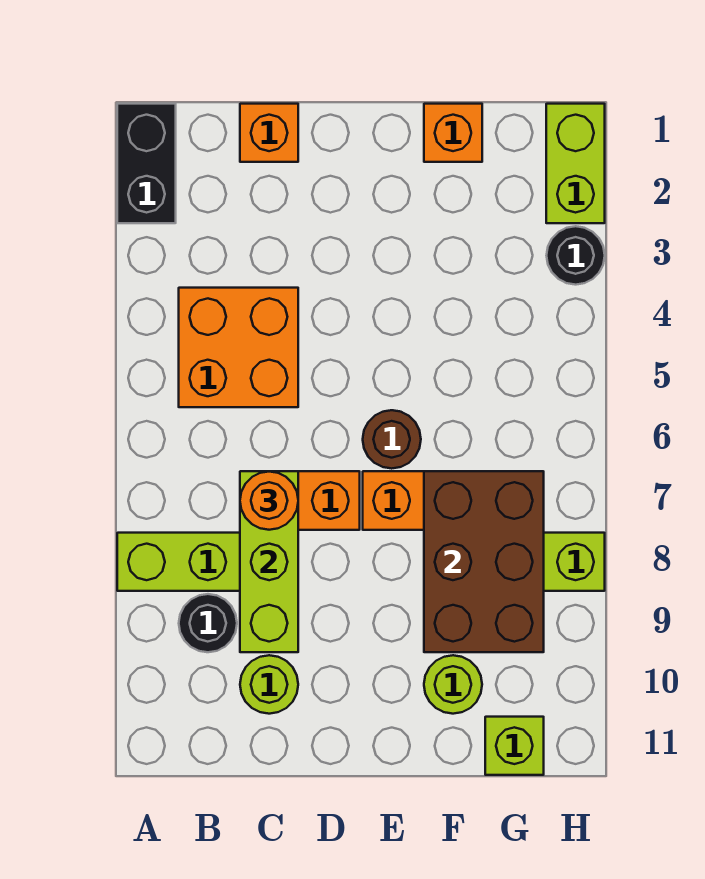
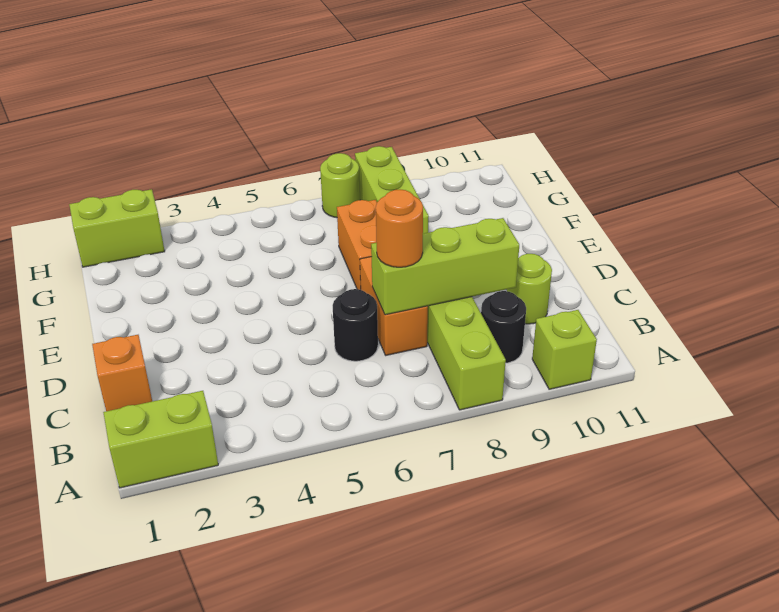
black 1x2 brick [117,104,176,223] -> lime 1x2 brick [103,391,218,488]
orange 2x2 brick [179,288,298,407] -> none
brown 1x1 round brick [363,410,421,469] -> none
orange 1x1 brick [424,104,482,162] -> none
brown 2x3 brick [424,471,544,652] -> none
lime 1x1 round brick [424,655,482,714] -> lime 1x1 round brick moved to [320,153,360,218]
lime 1x1 brick [485,717,544,775] -> lime 1x1 brick moved to [532,310,597,389]
black 1x1 round brick [547,226,605,285] -> black 1x1 round brick moved to [333,289,378,361]

